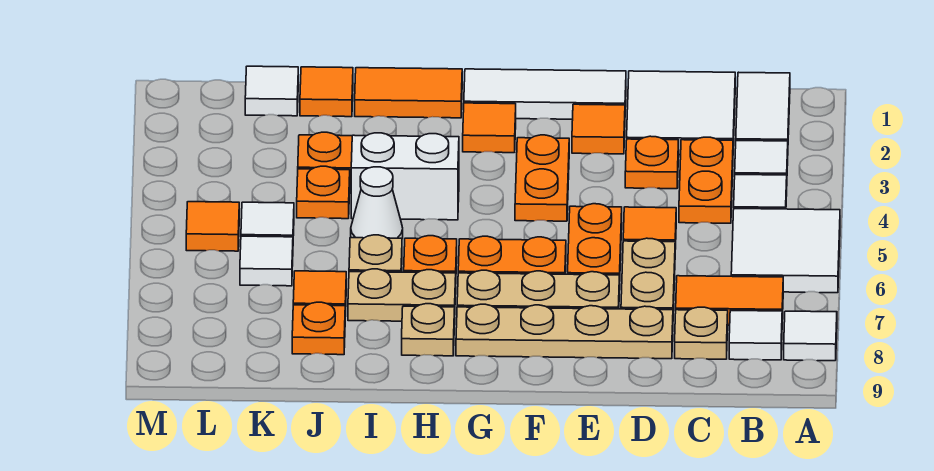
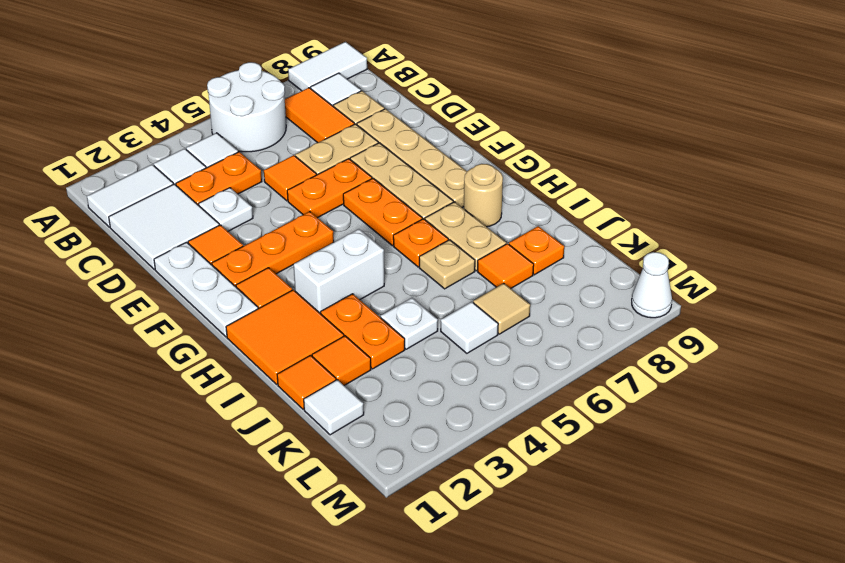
white 2x2 tile [731,208,840,293] -> white 2x2 round brick [207,62,286,152]
white 1x1 tile [784,311,837,361] -> white 1x2 tile [288,42,367,91]
orange 1x1 plate [625,136,679,189] -> white 1x1 plate [199,188,253,231]
white 1x3 tile [464,69,626,119] -> white 1x3 plate [154,242,258,337]
orange 1x2 plate [515,135,569,221] -> orange 1x3 plate [212,212,334,287]
orange 1x2 tile [355,68,462,118] -> orange 2x2 tile [226,290,344,384]
white 1x2 brick [351,133,459,220] -> white 1x2 brick turned to [293,229,384,314]
tan 1x1 plate [402,304,455,356] -> tan 1x1 round brick [464,164,503,227]
white 1x1 cone [351,167,403,238] -> white 1x1 cone moved to [632,252,672,318]
orange 1x1 plate [297,166,350,219] -> white 1x1 plate [380,298,438,349]
white 1x1 tile [240,236,293,286] -> tan 1x1 tile [473,283,530,334]
orange 1x1 tile [186,202,239,251] -> orange 1x1 tile moved to [312,336,371,385]

